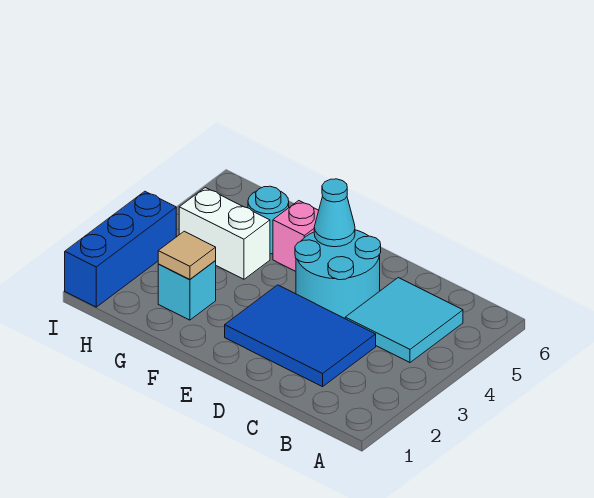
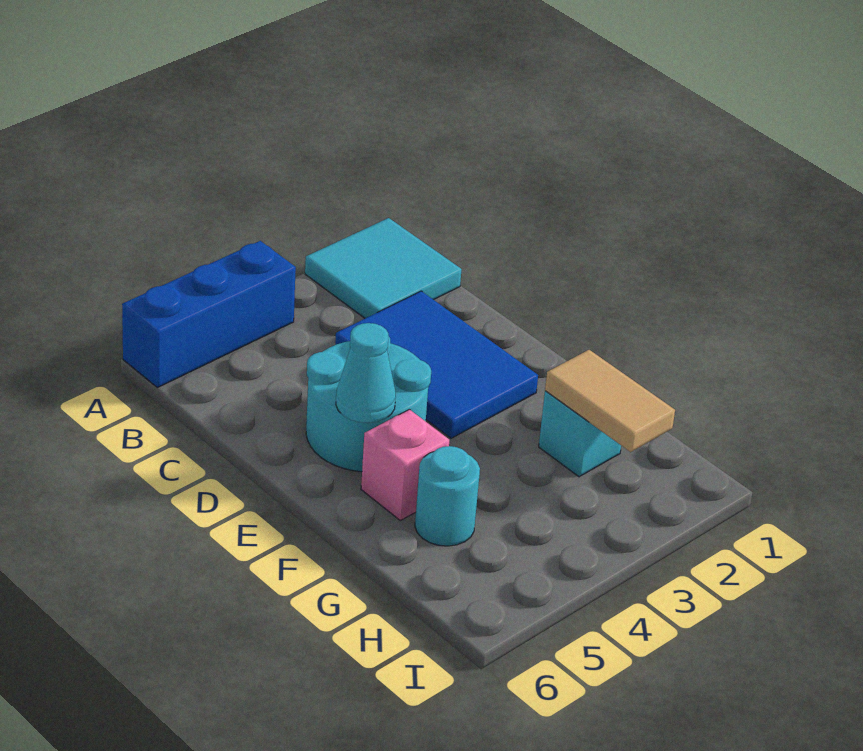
cyan 2x2 tile [345,278,463,362] -> cyan 2x2 tile moved to [305,218,462,318]
tan 1x1 tile [158,231,216,279] -> tan 1x2 tile [545,350,675,452]
white 1x2 brick [179,188,270,279] -> none
blue 1x3 brick [65,191,176,307] -> blue 1x3 brick moved to [122,241,296,388]

